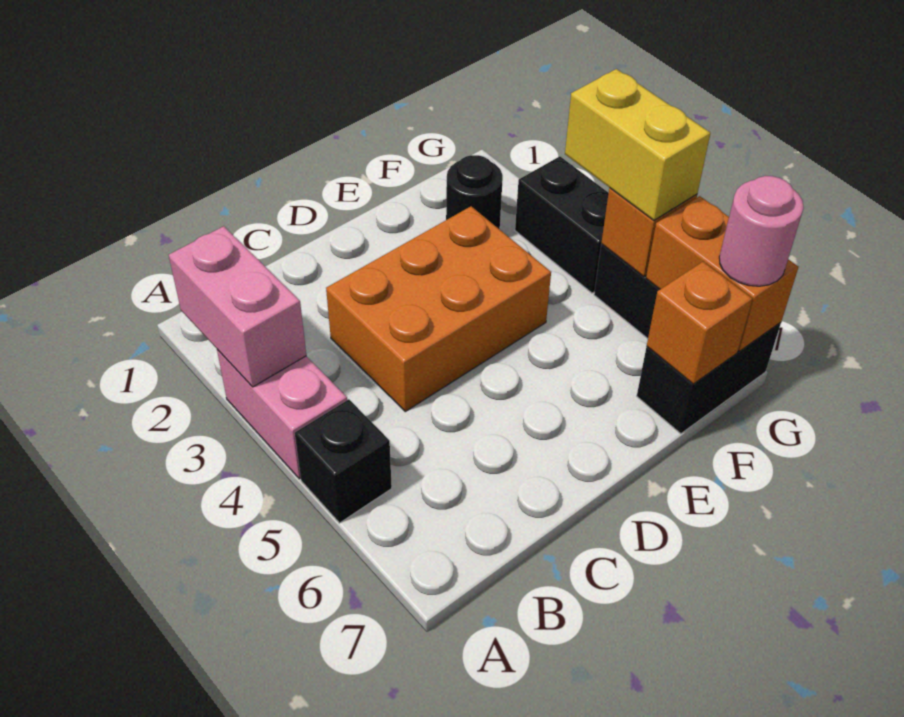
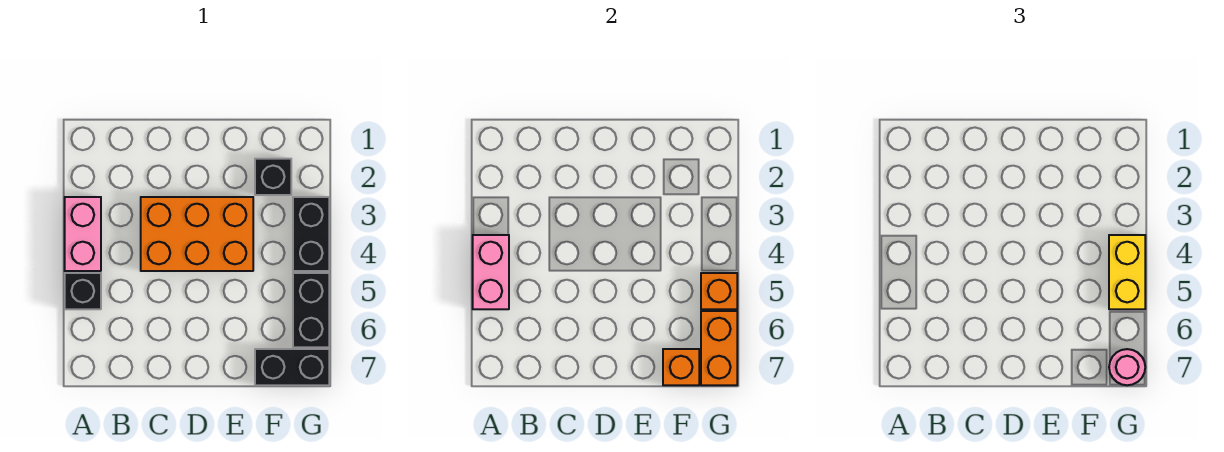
pink 1x2 brick [169,226,306,387] -> pink 1x2 brick moved to [473,235,509,309]
black 1x1 round brick [446,155,503,229] -> black 1x1 brick [255,159,291,195]

